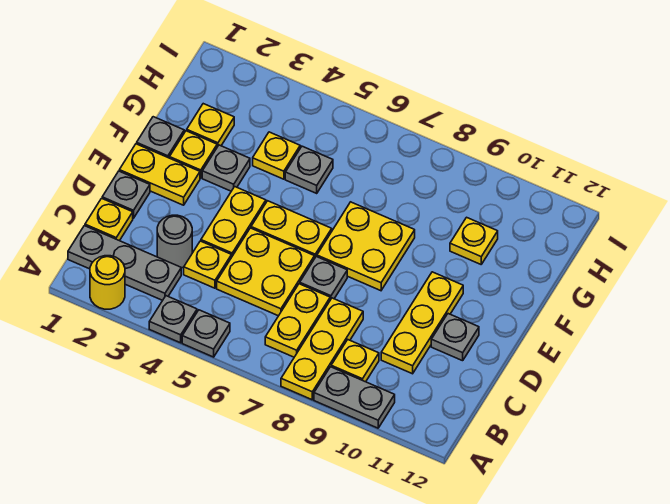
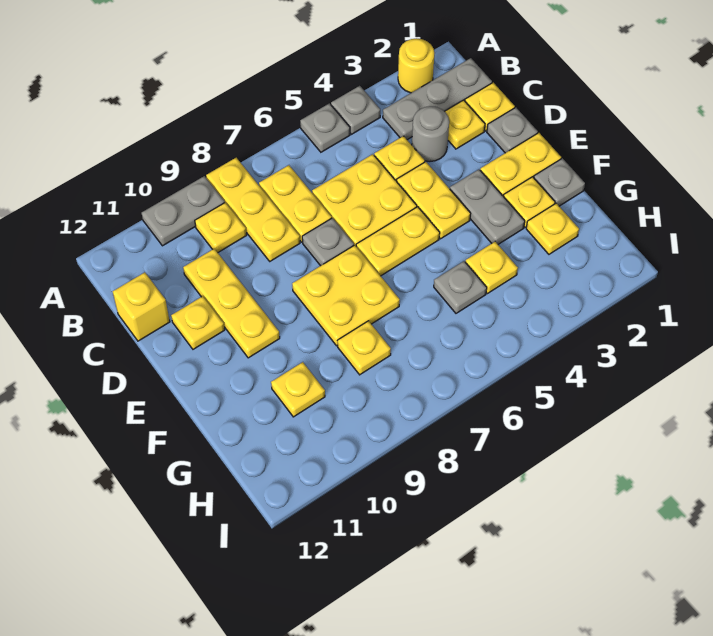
none -> yellow 1x1 plate [445,100,485,149]
none -> yellow 1x1 brick [113,272,170,341]
grey 1x1 plate [431,314,479,361] -> yellow 1x1 plate [171,296,225,349]
grey 1x1 plate [202,145,250,191] -> grey 1x2 plate [450,169,525,244]
none -> yellow 1x1 plate [338,321,391,375]

